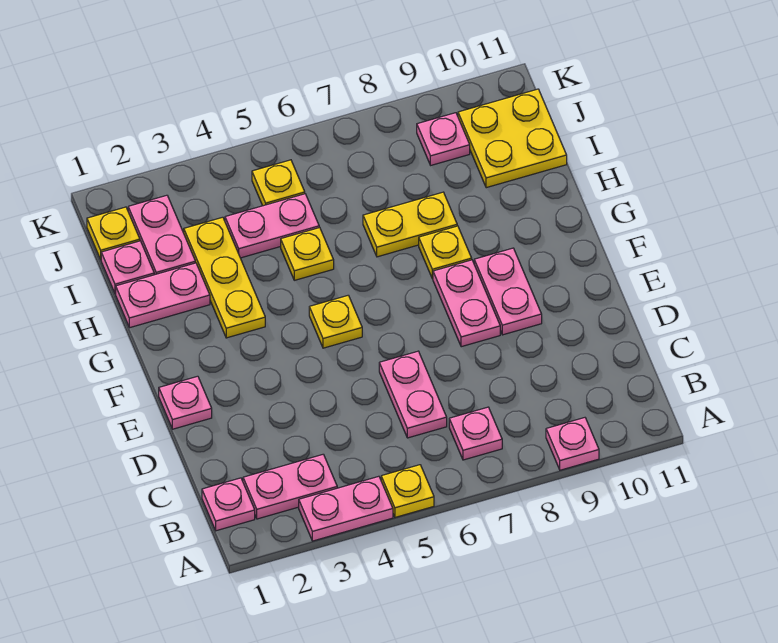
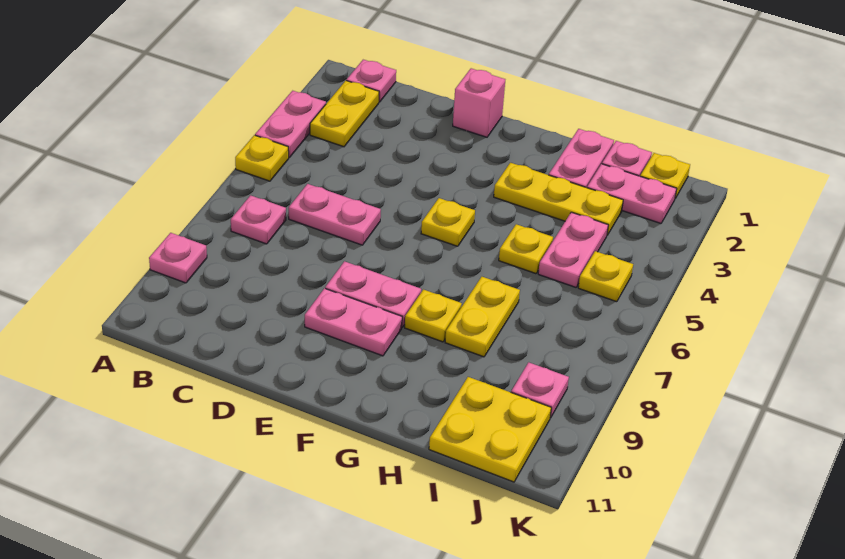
pink 1x2 plate [243,454,337,519] -> yellow 1x2 plate [310,81,379,147]
pink 1x1 plate [159,376,212,429] -> pink 1x1 brick [453,68,505,137]

